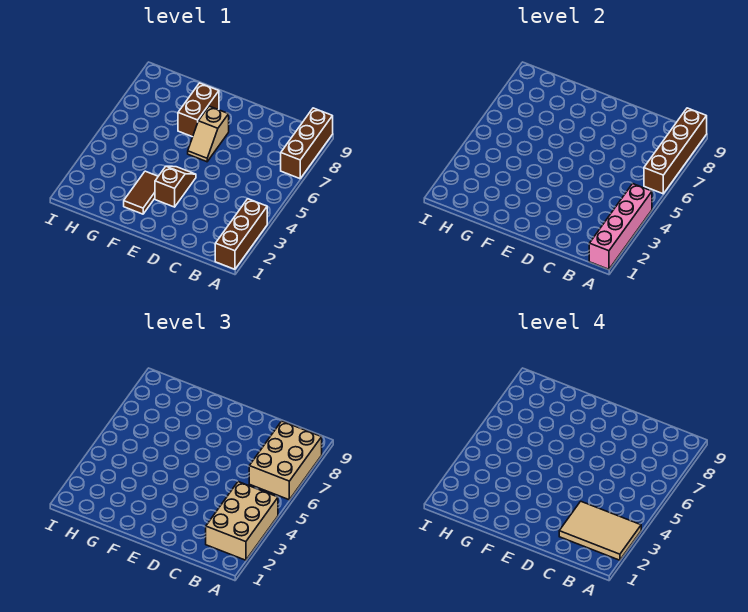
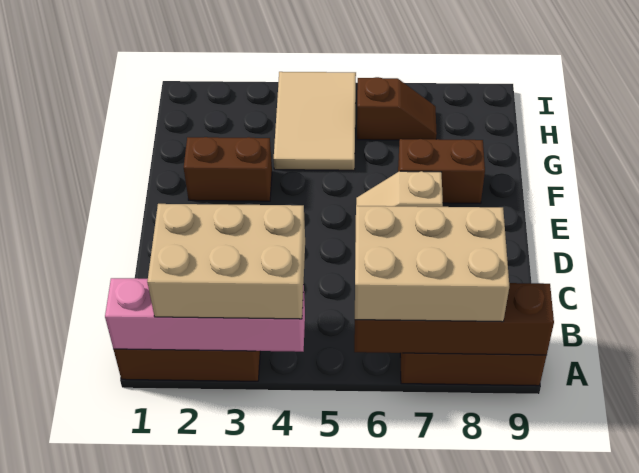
tan 2x3 tile [559,501,641,560] -> tan 2x3 tile moved to [274,72,356,170]
brown 1x2 slope [155,166,196,207] -> brown 1x2 slope moved to [357,77,437,140]
brown 1x2 tile [124,171,158,214] -> brown 1x2 brick [184,137,272,201]

